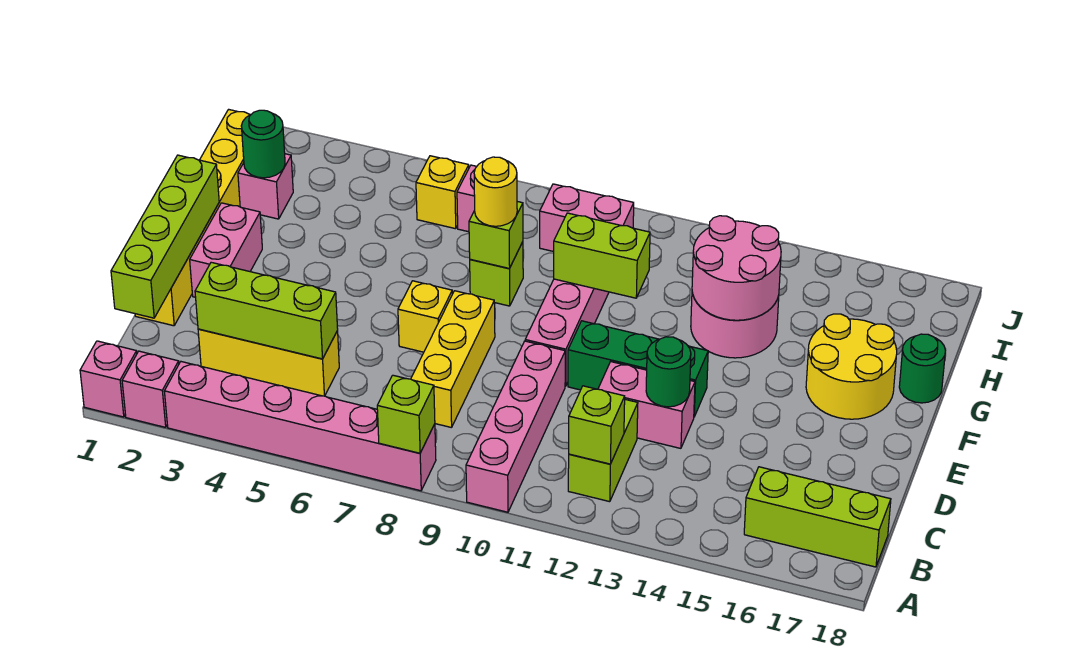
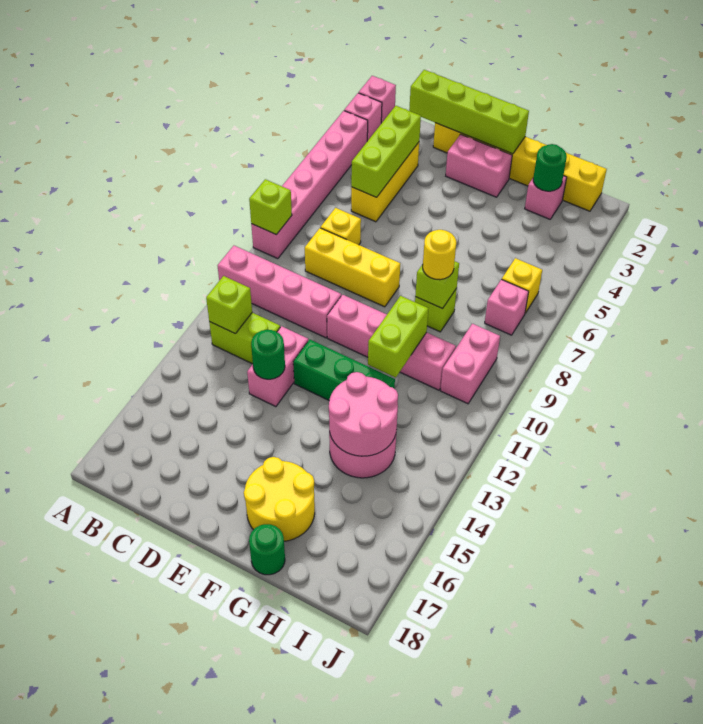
lime 1x3 brick [744,467,891,567] -> none
yellow 1x1 brick [398,281,452,352] -> yellow 1x1 brick moved to [321,208,361,245]
green 1x3 brick [568,321,708,417] -> green 1x3 brick turned to [293,339,395,400]

